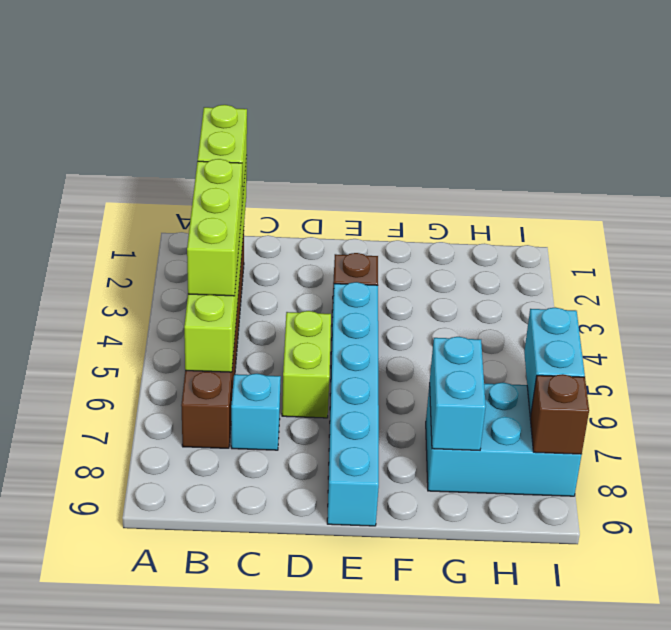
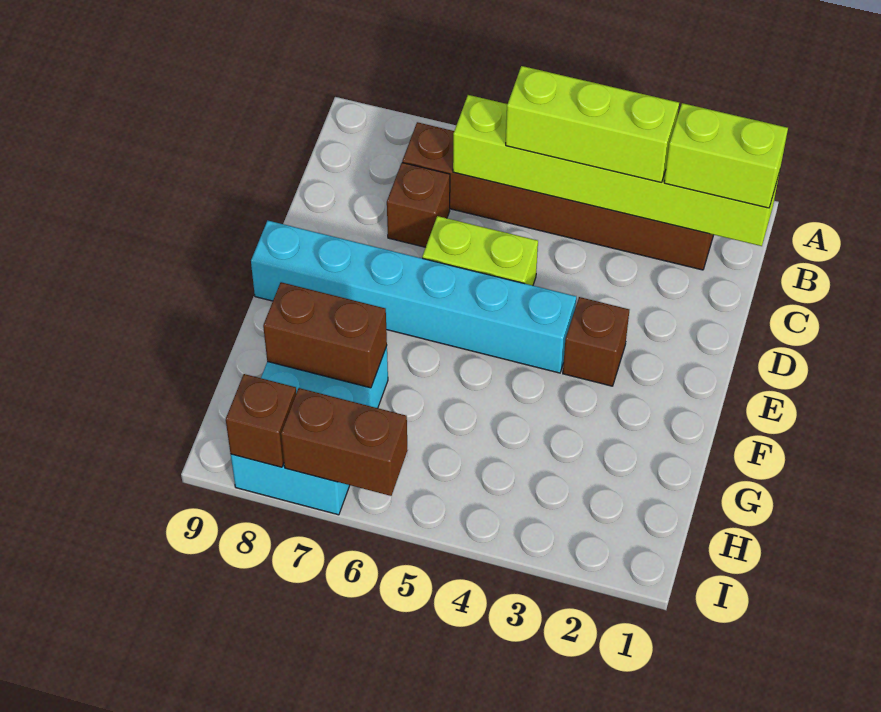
cyan 1x1 brick [231,374,281,450] -> brown 1x1 brick [387,163,450,247]
cyan 1x2 brick [430,337,486,450] -> brown 1x2 brick [263,282,387,388]
cyan 1x2 brick [524,307,585,417] -> brown 1x2 brick [281,388,408,496]

